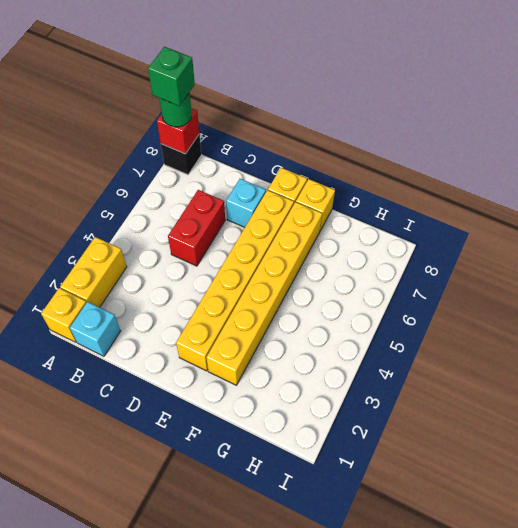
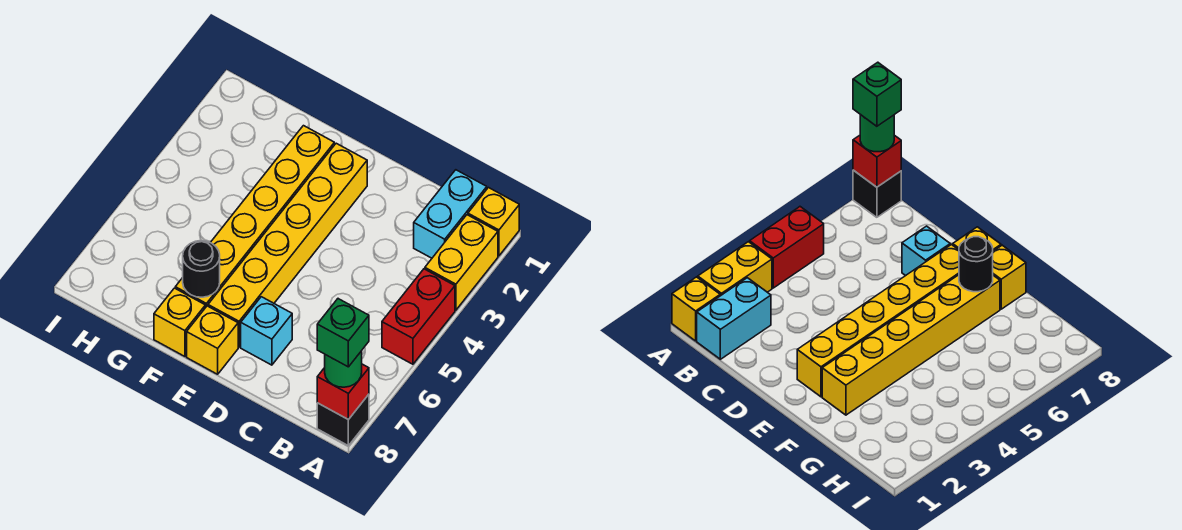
cyan 1x1 brick [70,302,121,356] -> cyan 1x2 brick [414,170,487,258]
red 1x2 brick [168,190,225,266] -> red 1x2 brick moved to [382,269,455,364]
none -> black 1x1 round brick [183,241,220,297]

